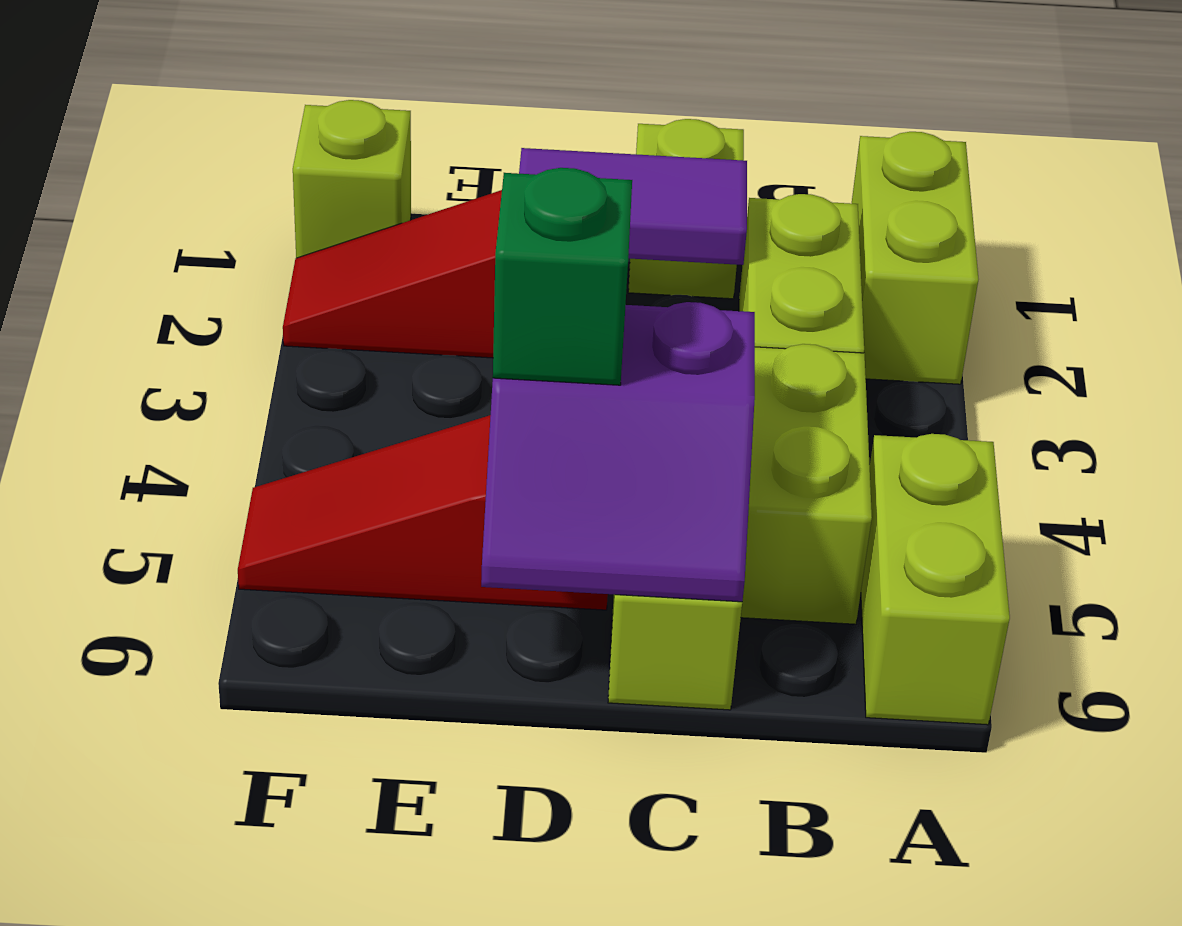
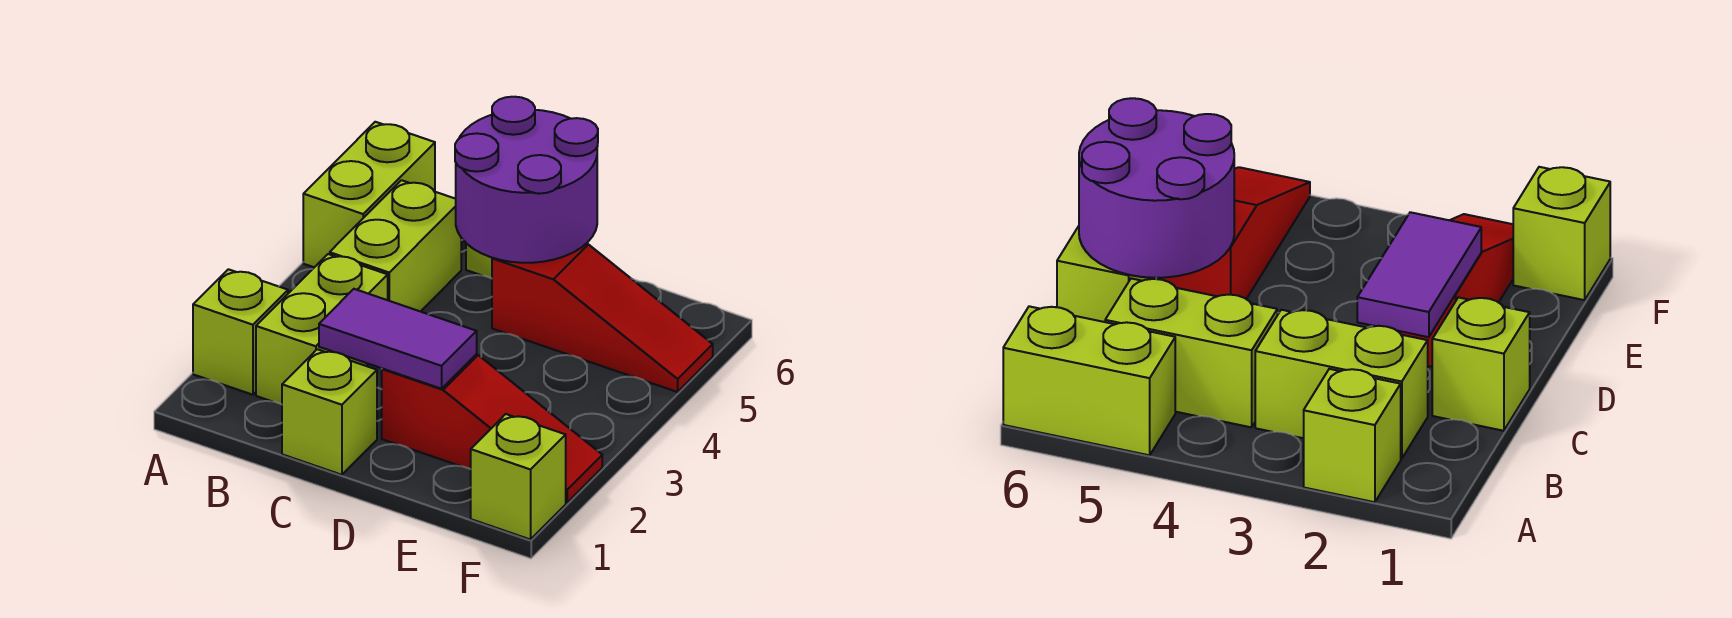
lime 1x2 brick [852,132,978,384] -> lime 1x1 brick [193,269,288,395]
purple 2x2 slope [481,302,755,602] -> purple 2x2 round brick [455,97,598,263]
green 1x1 brick [493,168,632,385] -> none

